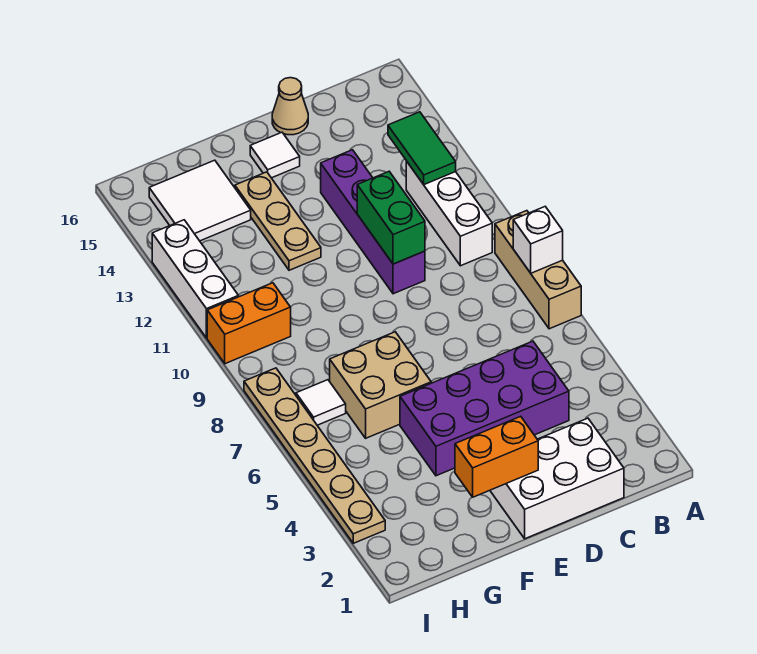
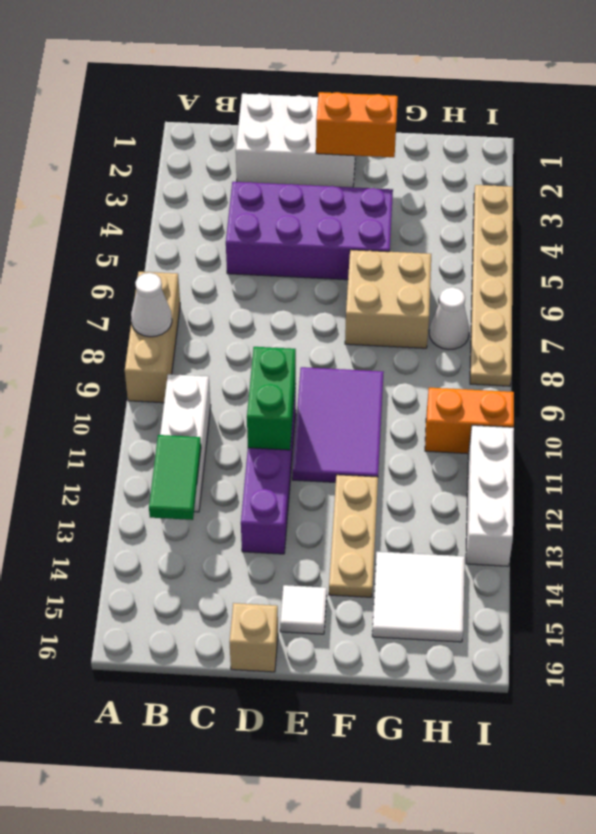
white 1x1 brick [513,207,563,273] -> white 1x1 cone [131,273,172,337]
tan 1x1 cone [272,78,308,135] -> tan 1x1 brick [230,603,278,672]
none -> purple 2x3 tile [292,367,384,482]
white 1x1 tile [296,380,346,425] -> white 1x1 cone [429,287,469,350]

